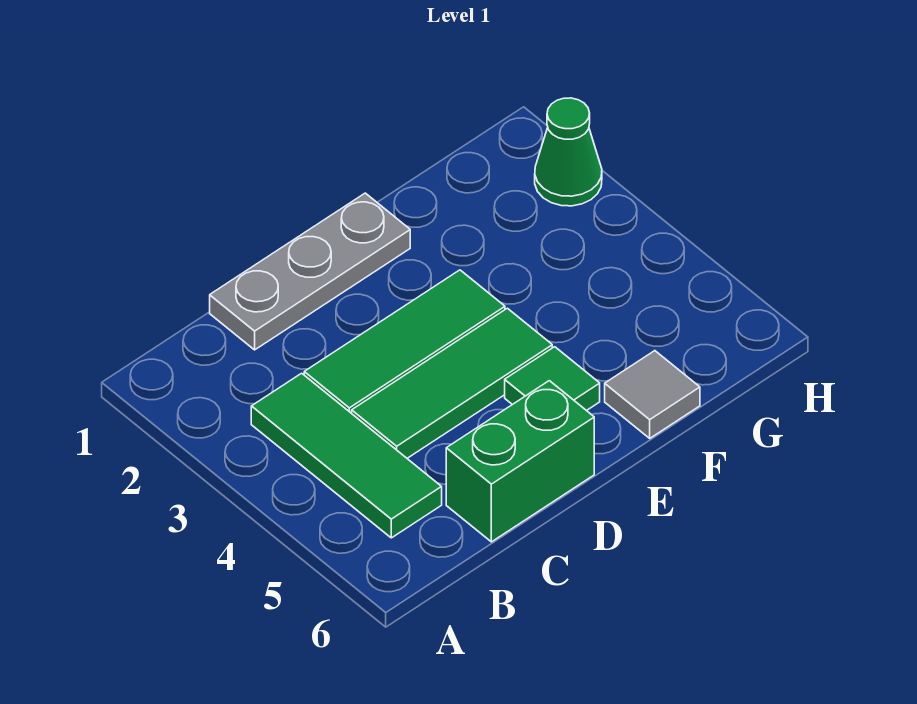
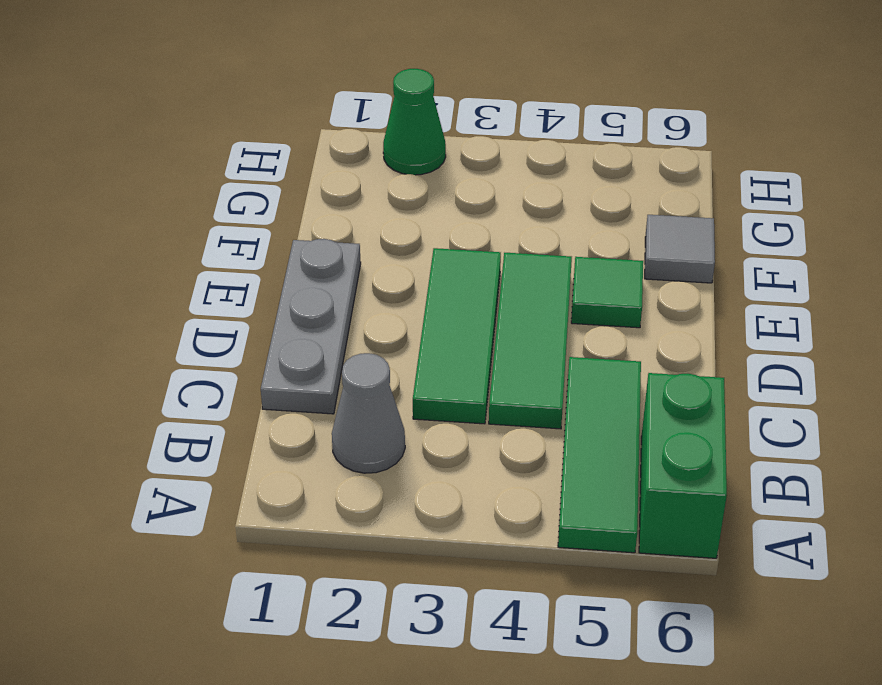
none -> grey 1x1 cone [332,353,405,473]
green 1x3 tile [251,373,442,538] -> green 1x3 tile turned to [558,357,641,553]
green 1x2 brick [446,381,594,542] -> green 1x2 brick moved to [639,373,727,558]

